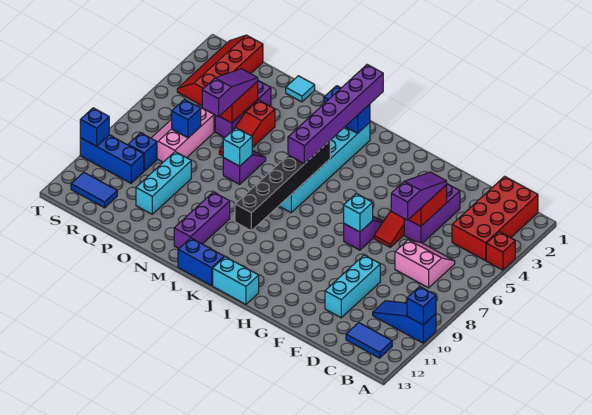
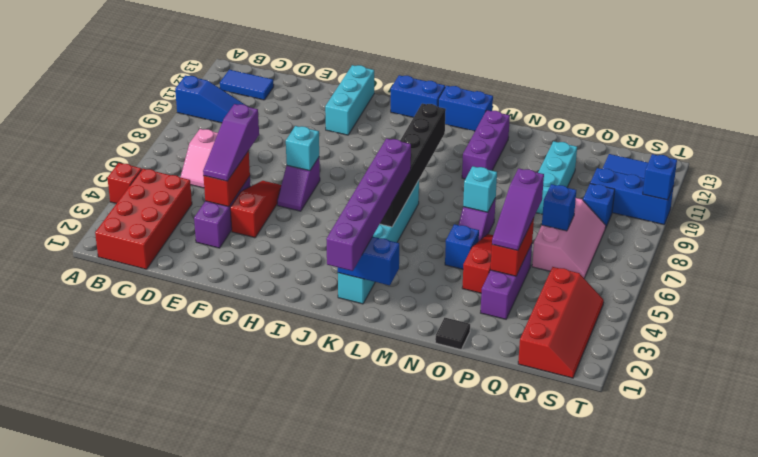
blue 1x1 brick [407,286,436,325] -> blue 1x1 brick moved to [445,224,479,269]
cyan 1x3 brick [325,255,380,318] -> cyan 1x3 brick moved to [325,65,374,135]
cyan 1x2 brick [213,257,259,304] -> blue 1x2 brick [391,75,445,118]
cyan 1x1 tile [286,76,315,102] -> black 1x1 tile [435,318,470,350]

